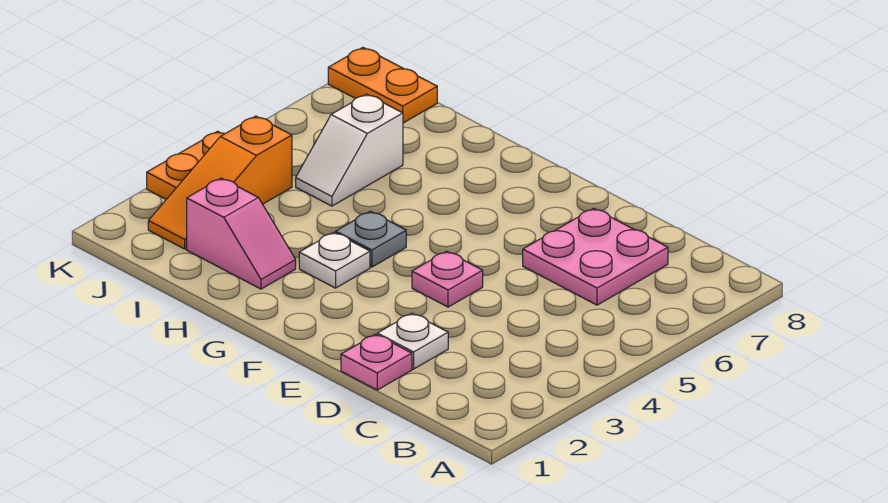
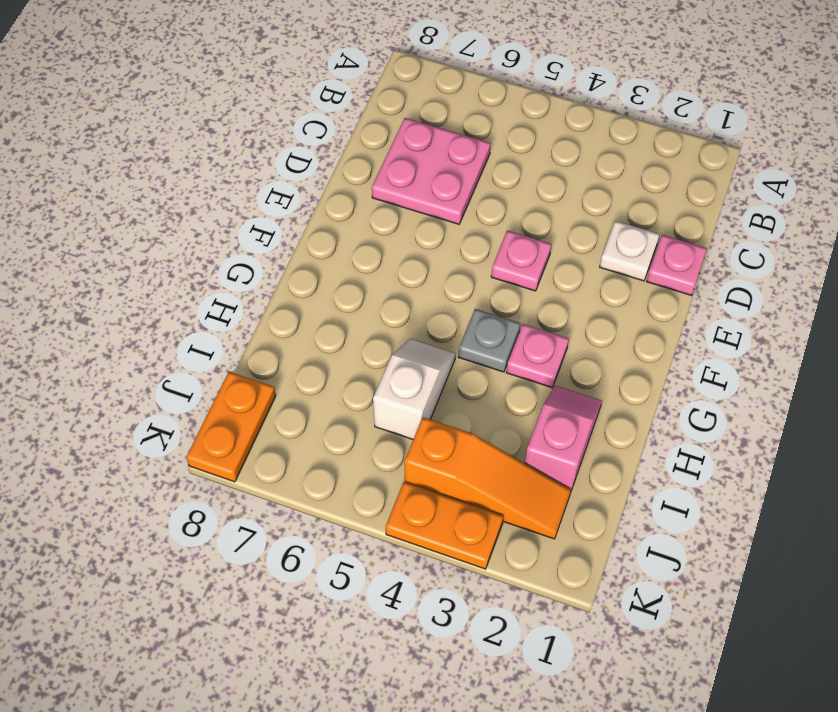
white 1x1 plate [299,232,370,288] -> pink 1x1 plate [506,324,569,388]
white 1x2 slope [296,94,403,206] -> white 1x2 slope turned to [373,339,456,439]

